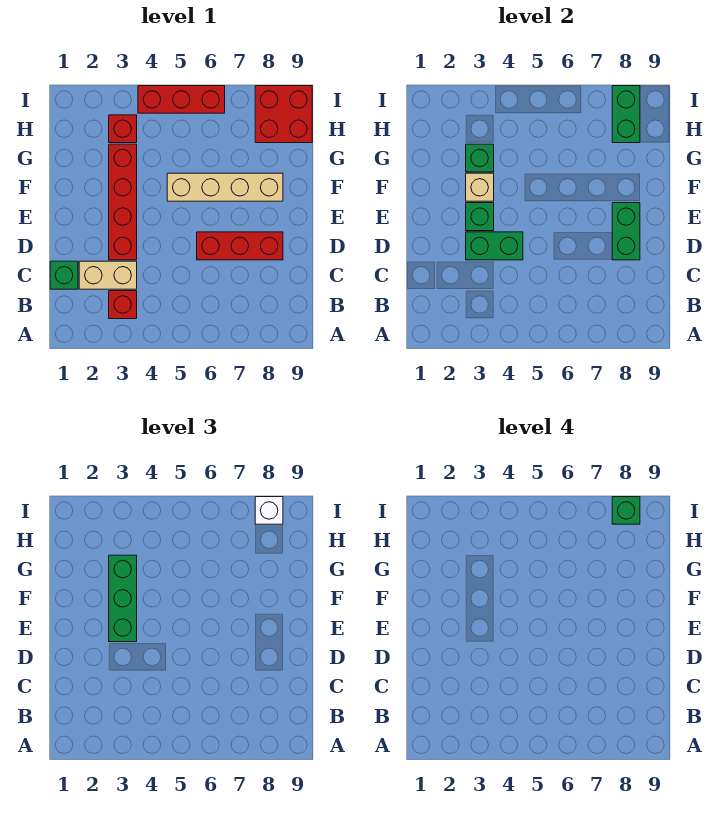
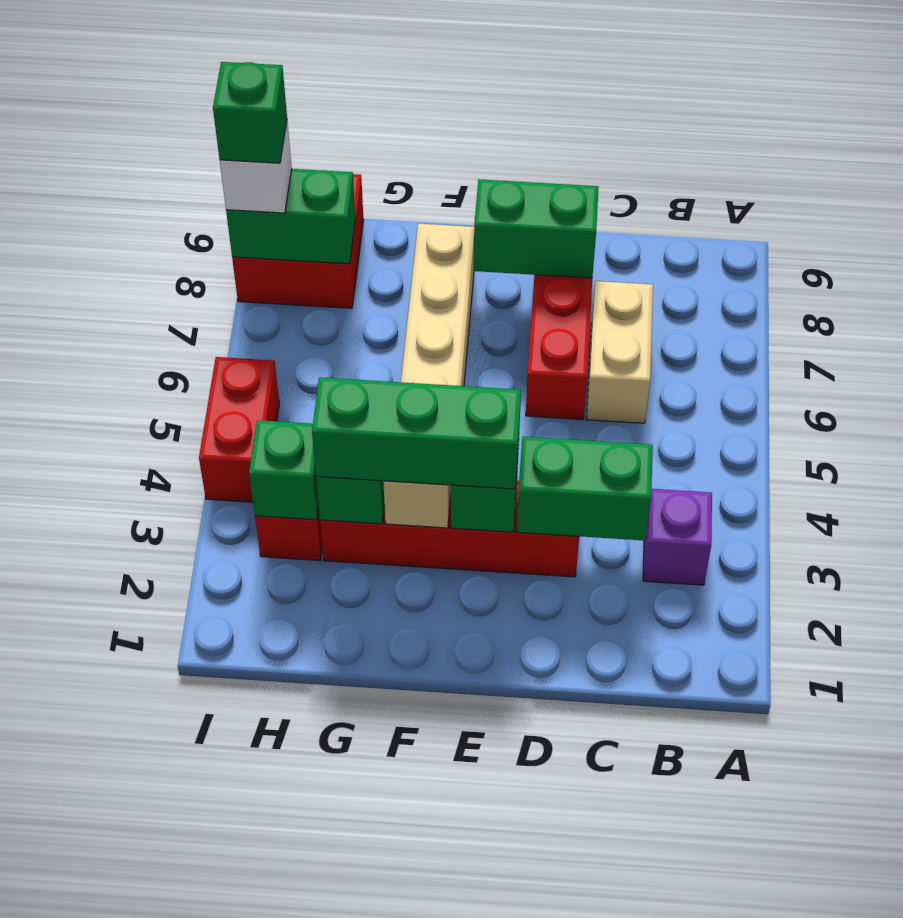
red 1x1 brick [109,291,137,319] -> purple 1x1 brick [643,489,712,585]
green 1x1 brick [50,261,78,289] -> green 1x1 brick moved to [249,420,319,520]
tan 1x2 brick [79,261,137,289] -> tan 1x2 brick moved to [587,281,653,423]
green 1x2 brick [466,232,523,260] -> green 1x2 brick turned to [517,437,653,541]
red 1x3 brick [138,86,225,113] -> red 1x2 brick [199,357,279,502]

